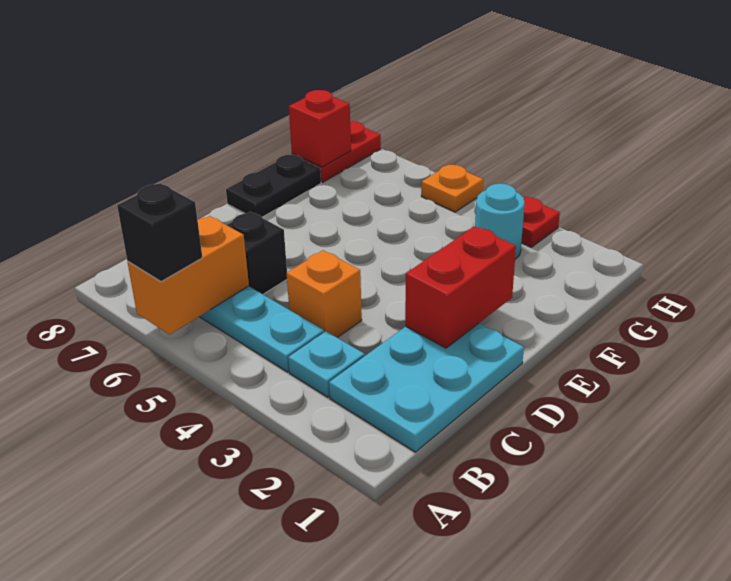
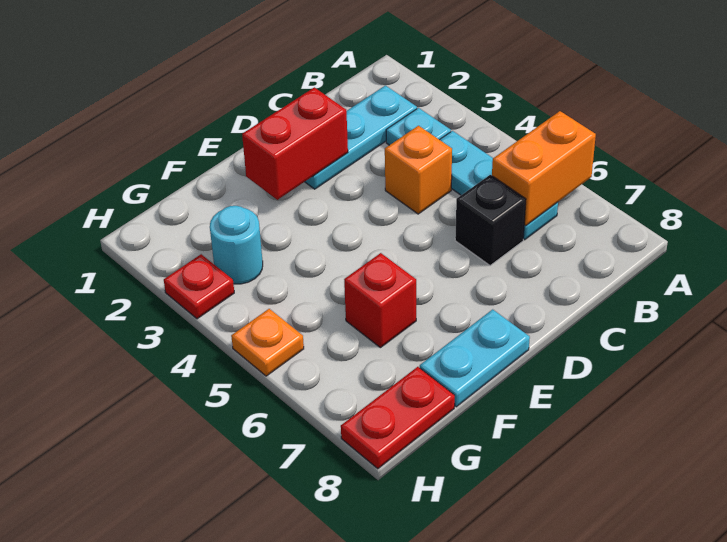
black 1x1 brick [117,183,202,282] -> none
cyan 2x3 plate [329,324,524,452] -> cyan 1x3 plate [305,85,417,189]
black 1x2 plate [226,154,321,217] -> cyan 1x2 plate [420,309,530,407]
red 1x1 brick [289,90,351,167] -> red 1x1 brick moved to [344,253,416,348]

